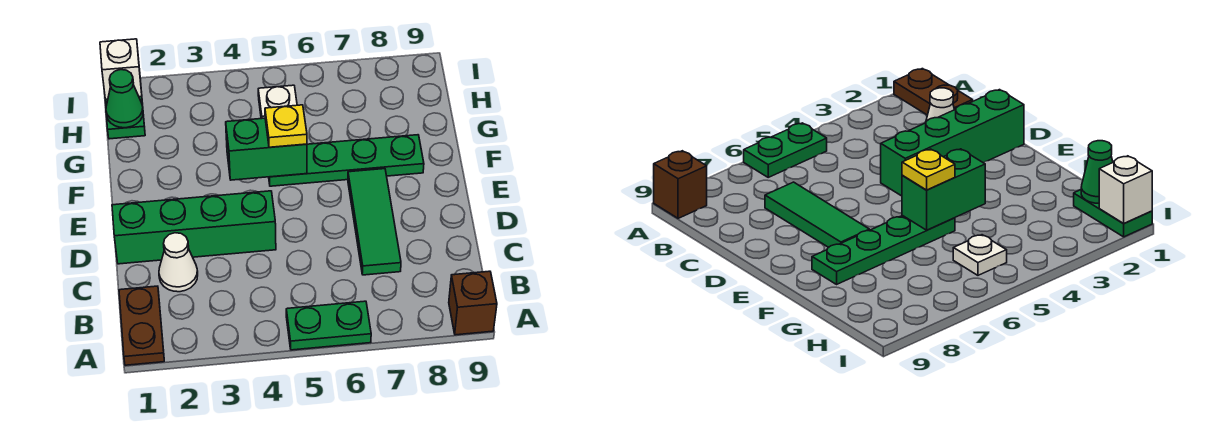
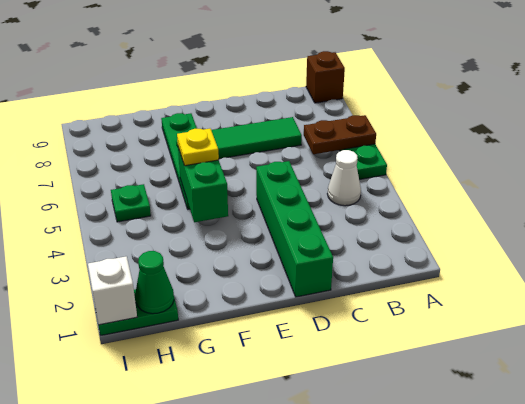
brown 1x2 plate [119,286,164,365] -> brown 1x2 plate moved to [304,115,376,154]
white 1x1 cone [159,233,198,292] -> white 1x1 cone moved to [327,150,361,206]
white 1x1 plate [258,85,297,119] -> green 1x1 plate [111,184,151,222]

